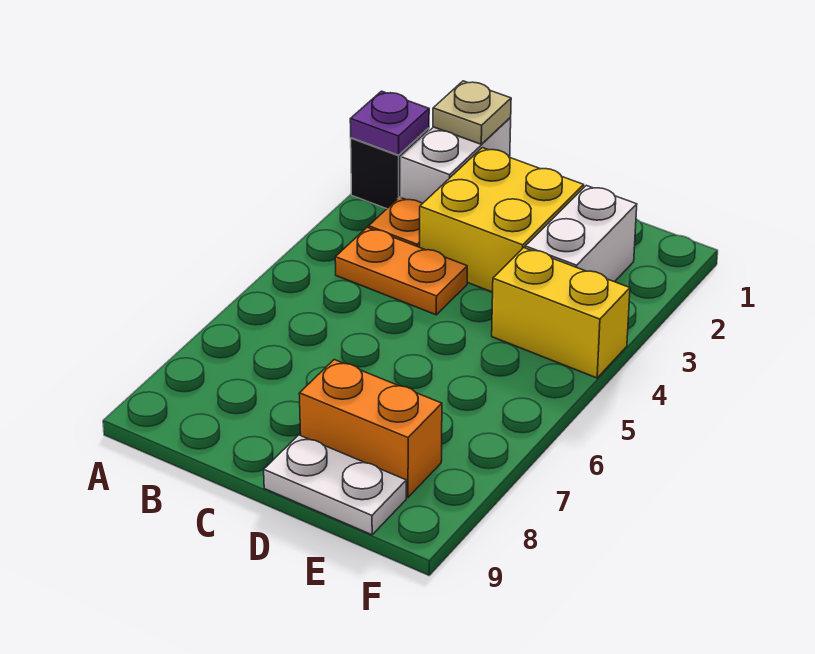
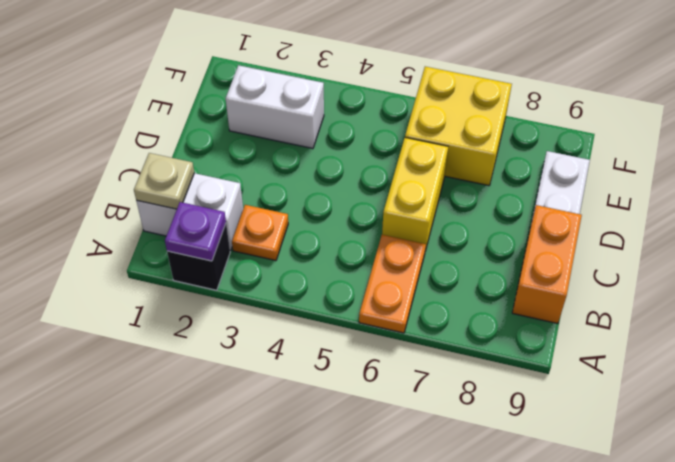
orange 1x2 plate [335,227,467,315] -> orange 1x2 plate moved to [359,235,426,333]
yellow 2x2 brick [420,148,584,292] -> yellow 2x2 brick moved to [405,67,512,186]
orange 1x2 brick [299,360,442,497] -> orange 1x2 brick moved to [512,205,582,324]
yellow 1x2 brick [492,248,630,378] -> yellow 1x2 brick moved to [382,138,448,250]

